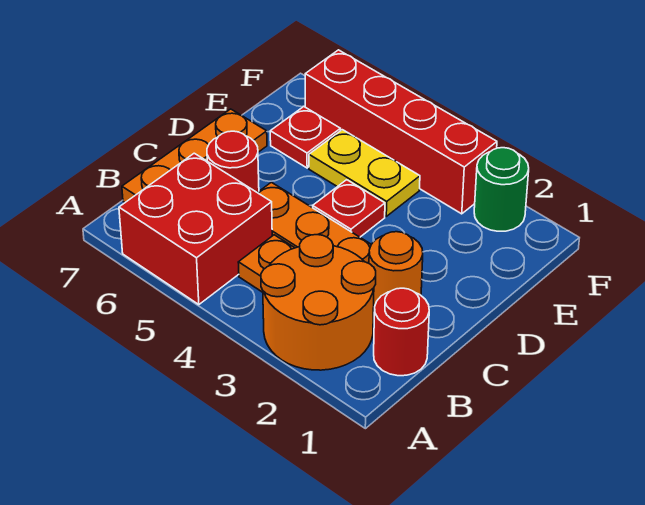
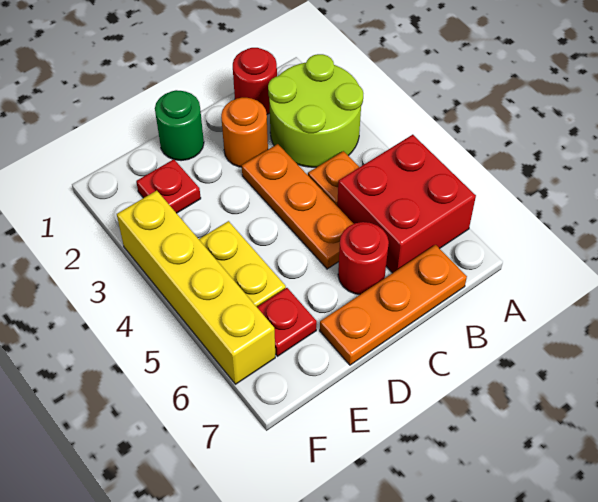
orange 2x2 round brick [261,235,376,370] -> lime 2x2 round brick [268,54,363,167]
red 1x1 plate [313,180,385,237] -> red 1x1 plate moved to [136,159,201,213]
green 1x1 round brick [474,148,529,231] -> green 1x1 round brick moved to [155,90,204,161]
red 1x4 brick [305,50,497,214] -> yellow 1x4 brick [117,191,275,384]

